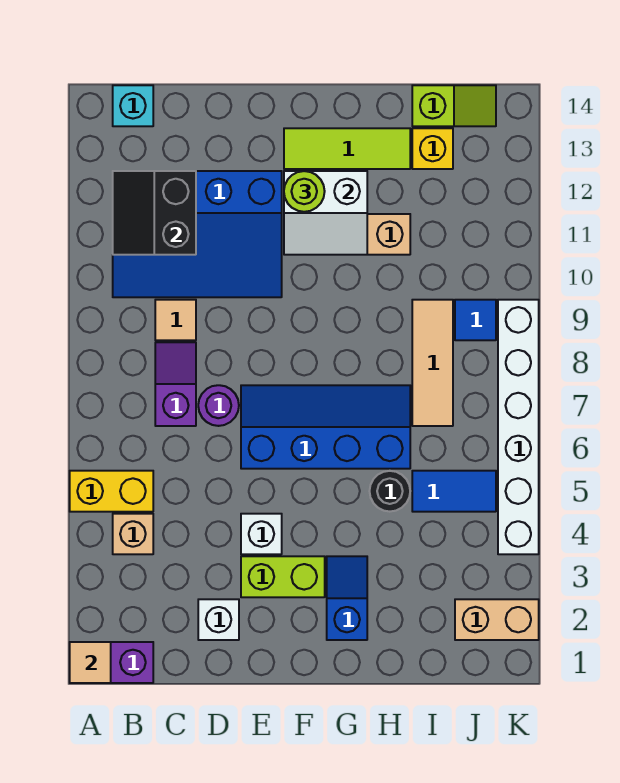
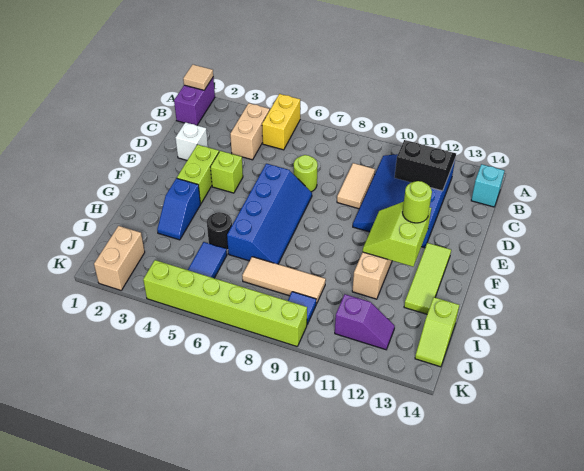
tan 1x1 brick [113,514,153,554] -> tan 1x2 brick [230,103,270,160]
purple 1x2 slope [155,342,196,426] -> purple 1x2 slope moved to [335,294,395,350]
tan 1x1 tile [155,300,196,340] -> tan 1x2 tile [337,163,375,209]
purple 1x1 round brick [198,385,239,426] -> lime 1x1 round brick [294,155,318,192]
white 1x1 brick [241,514,282,554] -> lime 1x1 brick [211,151,243,193]
white 2x2 slope [284,171,367,255] -> lime 2x2 slope [363,202,431,267]
blue 1x2 slope [327,556,367,640] -> blue 1x2 slope turned to [157,178,201,240]
yellow 1x1 brick [412,128,453,169] -> none
white 1x6 brick [498,300,539,554] -> lime 1x6 brick [143,260,307,346]

